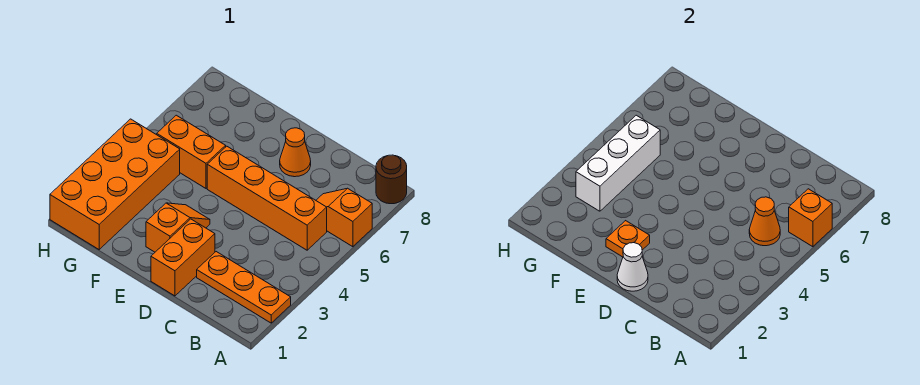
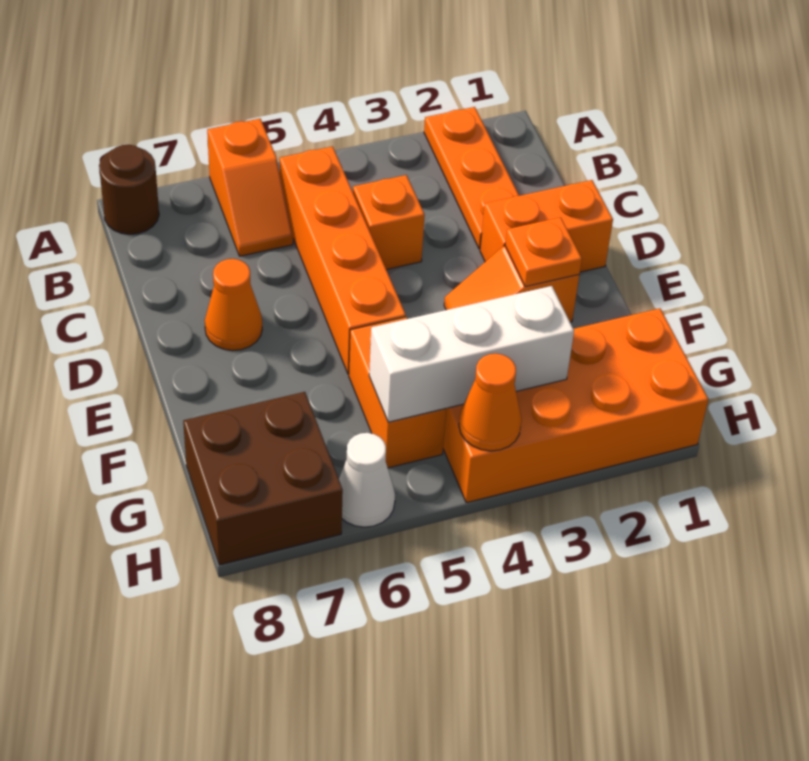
orange 1x1 brick [789,189,832,247] -> orange 1x1 brick moved to [353,175,425,270]
orange 1x1 cone [749,197,780,246] -> orange 1x1 cone moved to [459,354,522,451]
white 1x1 cone [617,243,648,291] -> white 1x1 cone moved to [339,433,395,527]
none -> brown 2x2 brick [183,392,343,565]

